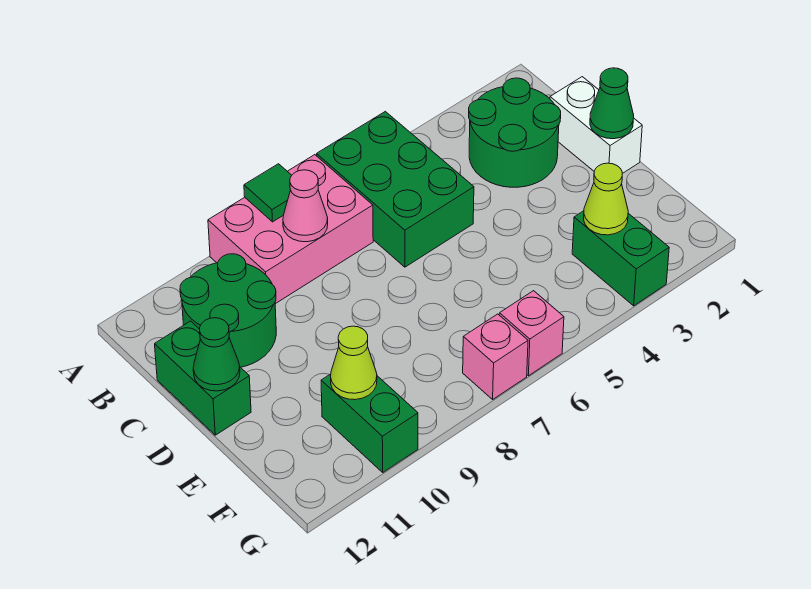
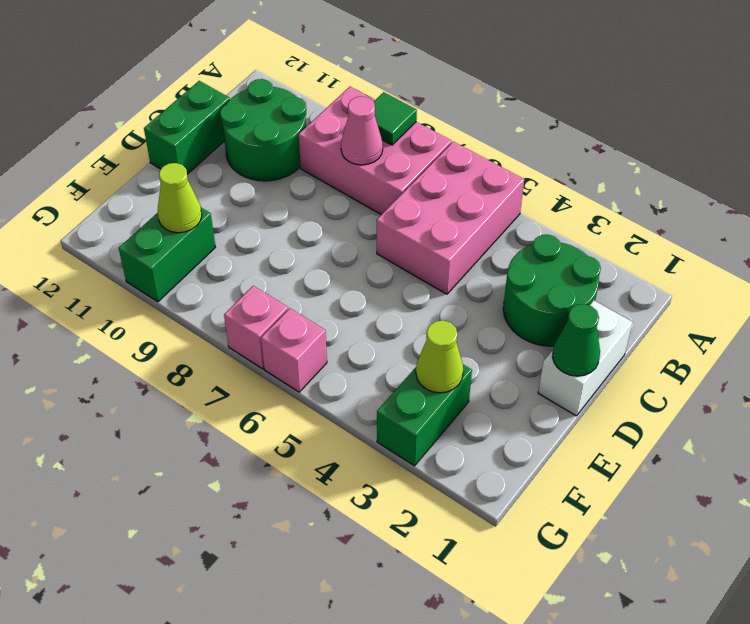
green 2x3 brick [317,111,474,267] -> pink 2x3 brick [377,142,524,294]
green 1x1 cone [193,318,240,391] -> none

